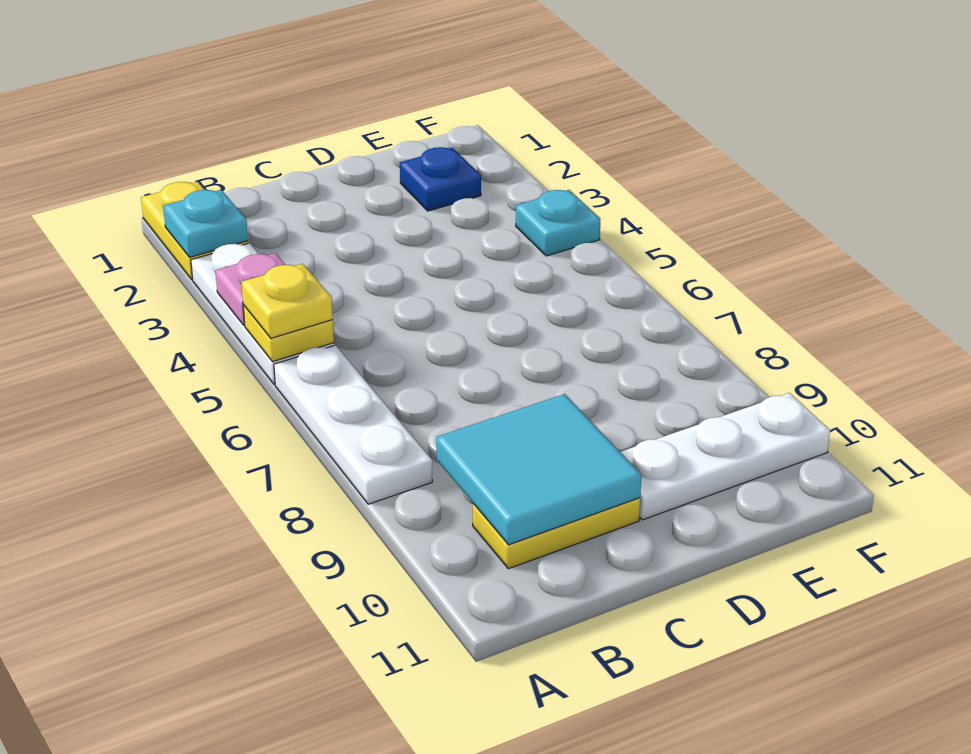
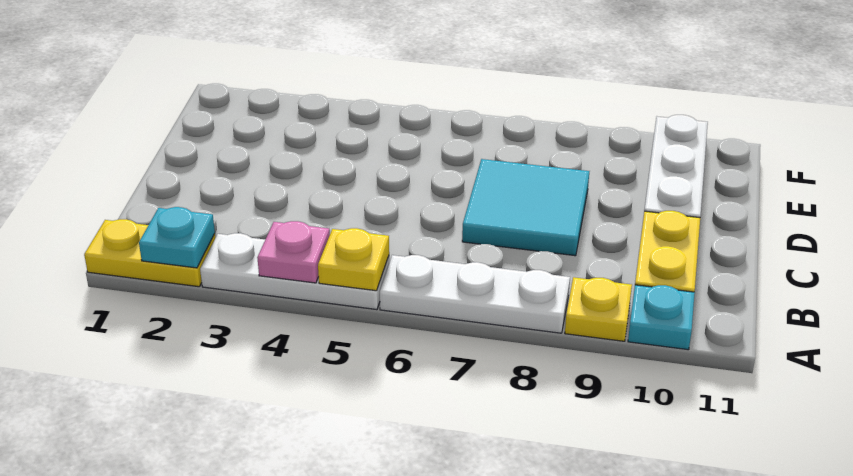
yellow 1x1 plate [241,264,333,338] -> yellow 1x1 plate moved to [565,277,632,341]
cyan 2x2 tile [436,394,642,545] -> cyan 2x2 tile moved to [462,159,589,256]
blue 1x1 plate [400,147,481,211] -> none
cyan 1x1 plate [516,190,600,256] -> cyan 1x1 plate moved to [628,285,695,350]

